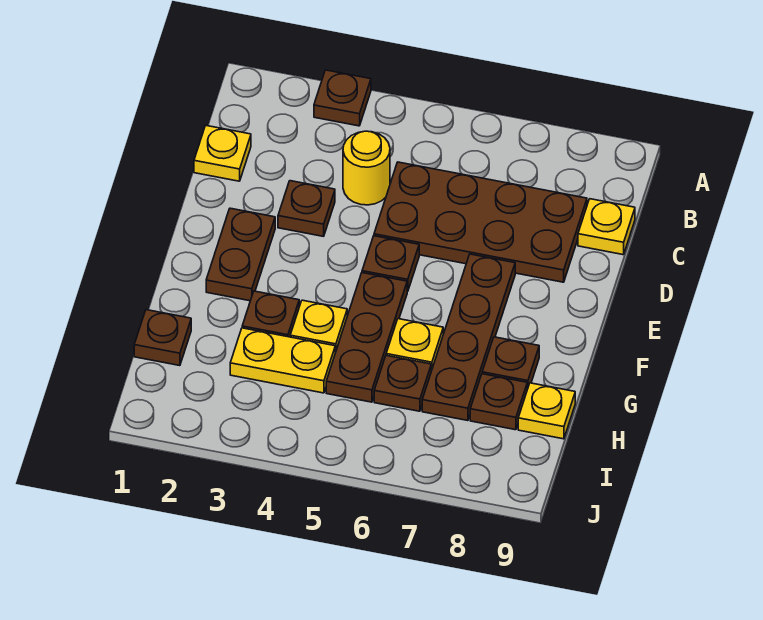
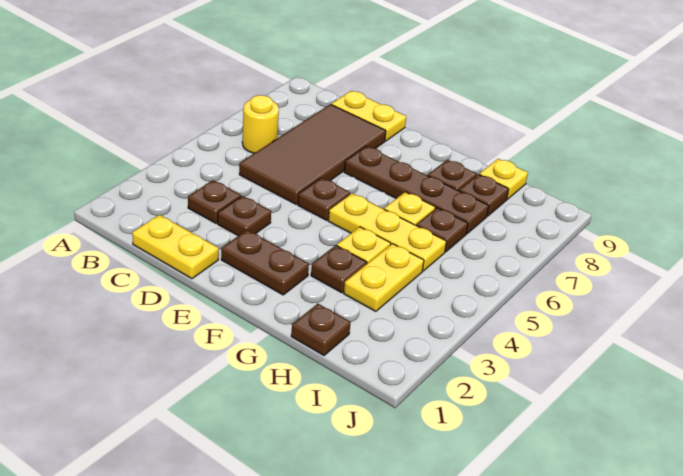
brown 1x1 plate [314,70,371,126] -> brown 1x1 plate moved to [188,180,241,223]
yellow 1x1 plate [194,126,251,181] -> yellow 1x2 plate [132,215,219,279]
yellow 1x1 round brick [343,131,390,205] -> yellow 1x1 round brick moved to [242,95,279,153]
brown 2x4 plate [374,162,587,282] -> brown 2x4 tile [239,104,386,204]
yellow 1x1 plate [578,199,635,255] -> yellow 1x2 plate [331,91,406,141]
brown 1x3 plate [326,273,407,402] -> yellow 1x3 plate [328,193,446,271]

